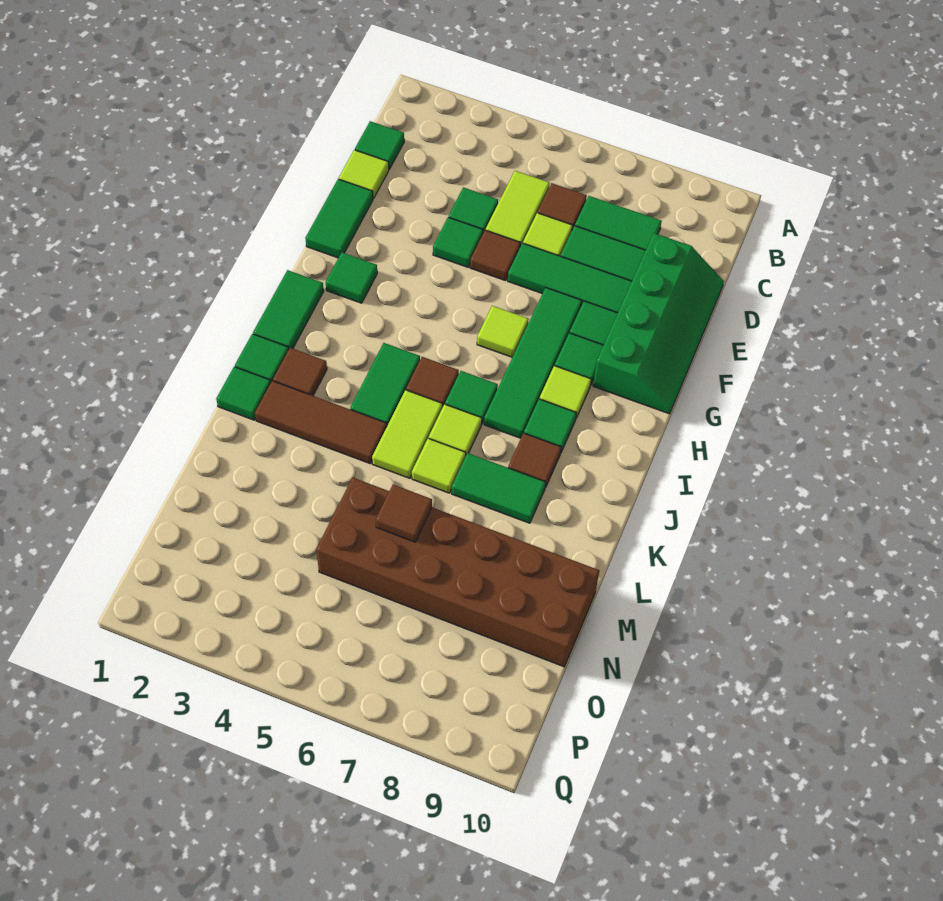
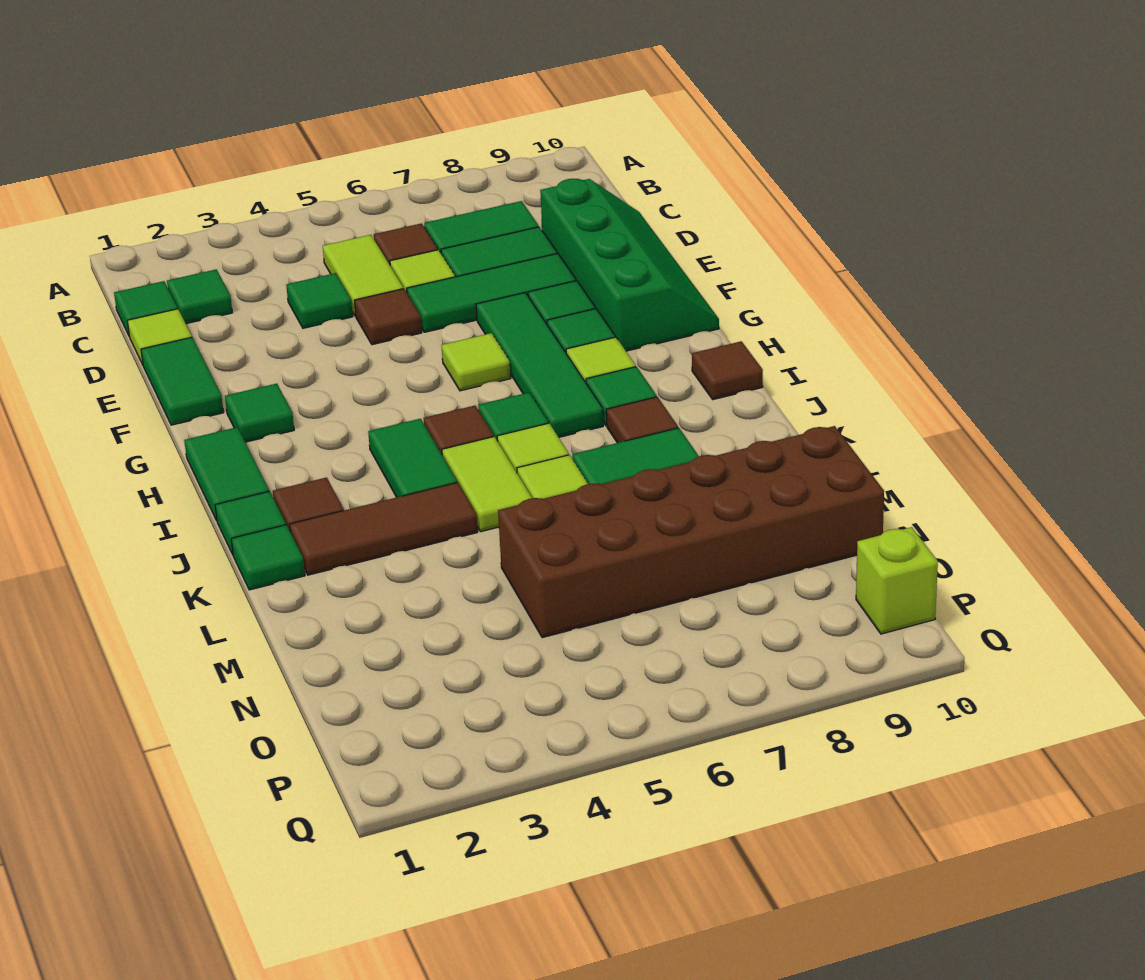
green 1x1 tile [433,217,483,267] -> green 1x1 tile moved to [167,269,232,324]
brown 1x1 tile [376,485,432,542] -> brown 1x1 tile moved to [692,341,763,400]
none -> lime 1x1 brick [856,527,938,634]

